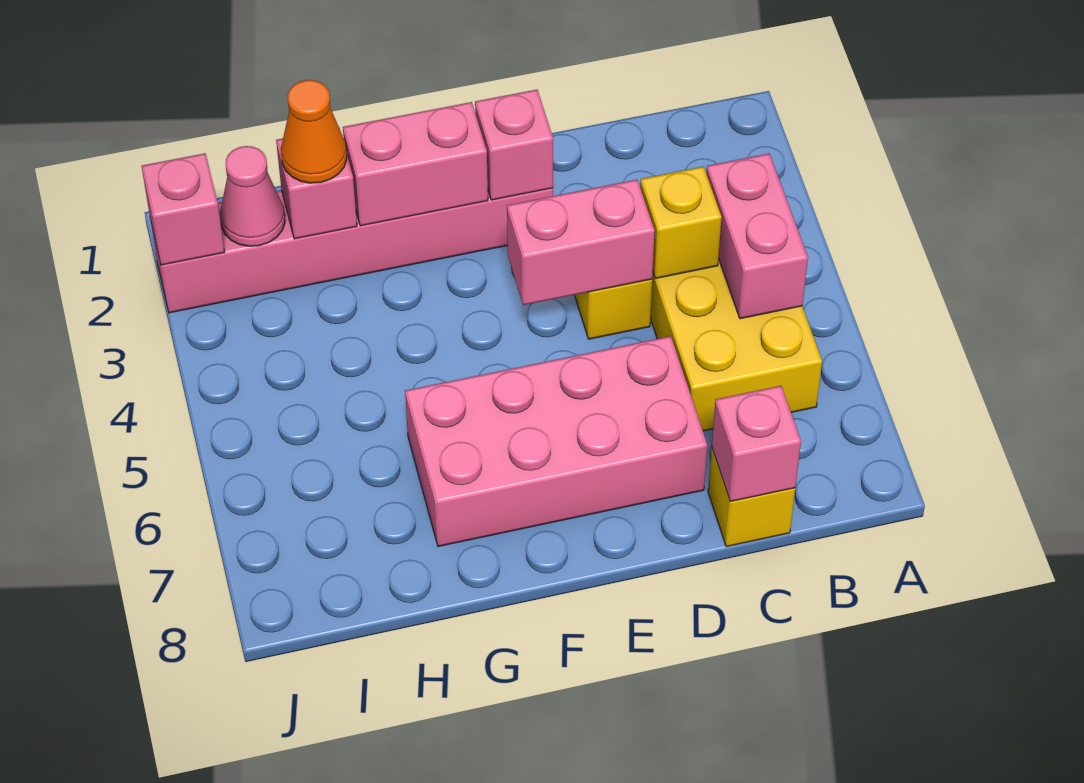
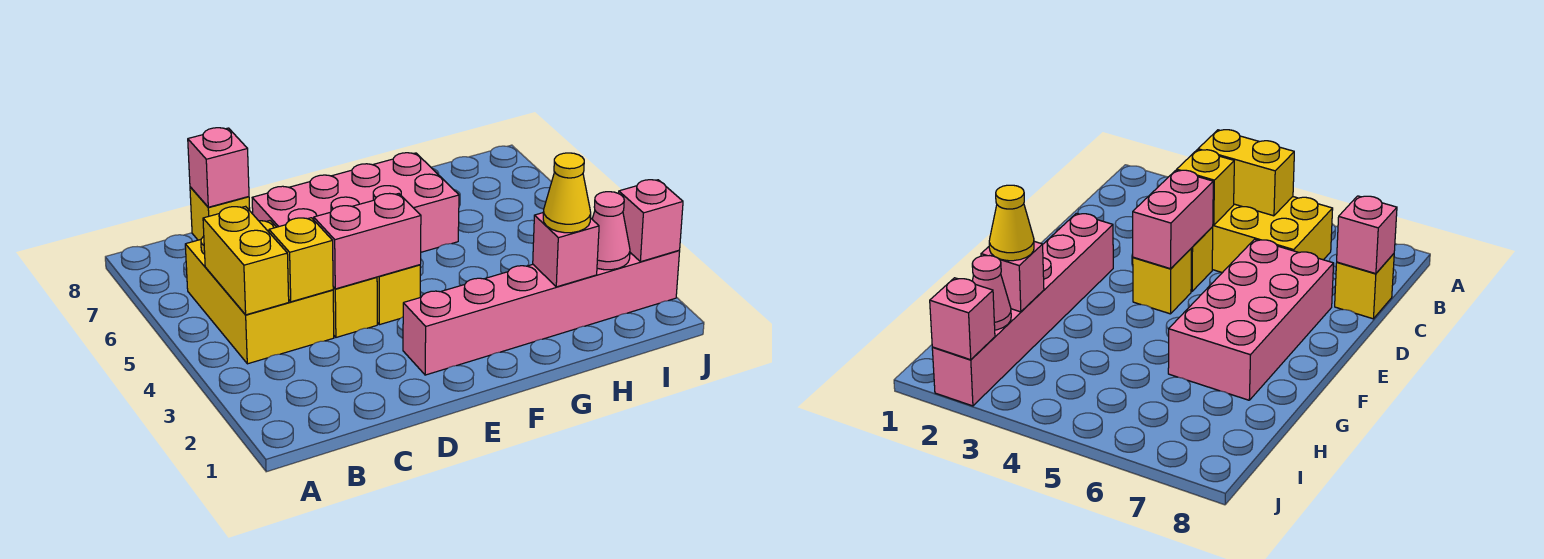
pink 1x2 brick [706,154,808,319] -> yellow 1x2 brick [203,206,289,315]
pink 1x1 brick [475,90,553,200] -> none
none -> yellow 1x1 brick [377,265,420,325]
pink 1x2 brick [343,102,488,226] -> none
orange 1x1 cone [281,80,347,183] -> yellow 1x1 cone [543,153,591,233]

